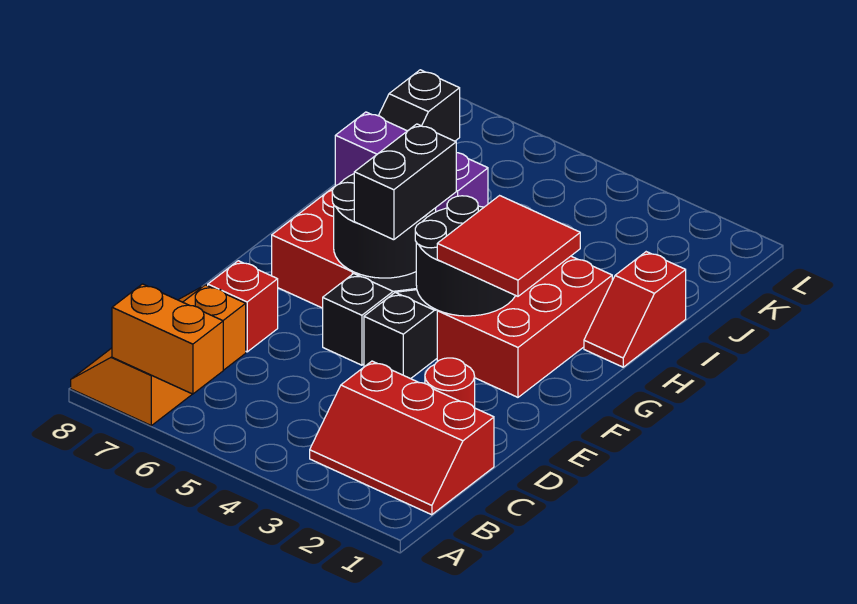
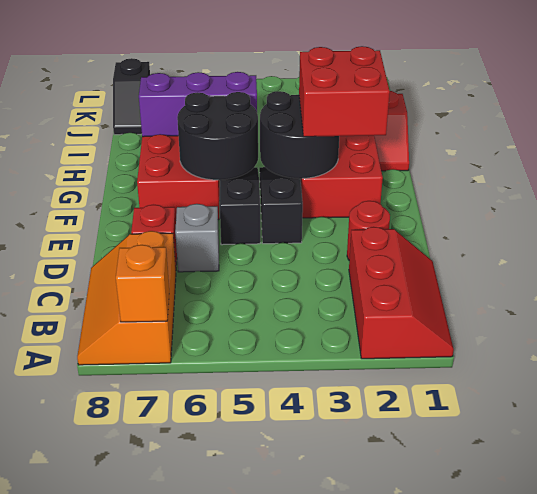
orange 1x2 brick [112,284,223,394] -> orange 1x1 brick [116,245,169,322]
red 2x3 slope [310,361,494,515] -> red 2x3 slope turned to [349,227,454,359]
none -> grey 1x1 brick [175,204,219,272]
red 2x2 tile [437,196,580,296] -> red 2x2 brick [299,46,390,137]
black 1x2 brick [354,124,456,240] -> none

